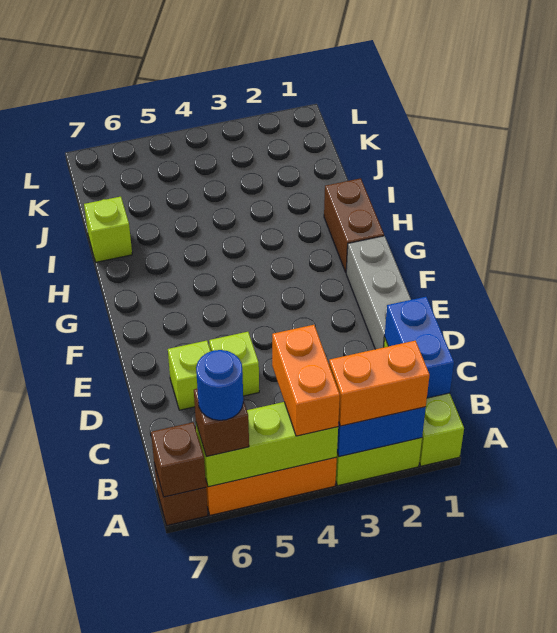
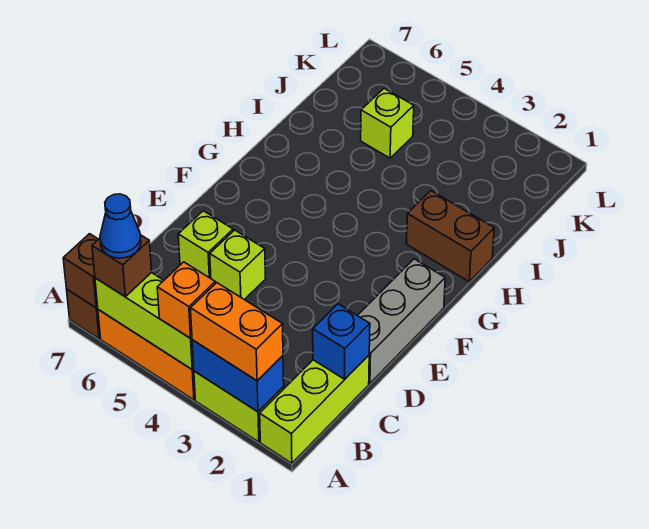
orange 1x2 brick [272,325,340,436] -> orange 1x1 brick [157,262,215,338]
blue 1x1 round brick [196,350,243,420] -> blue 1x1 cone [100,194,141,258]
blue 1x2 brick [385,297,454,398] -> blue 1x1 brick [313,304,370,379]
brown 1x2 brick [324,178,384,272] -> brown 1x2 brick turned to [406,191,494,282]
lime 1x1 brick [84,197,132,262] -> lime 1x1 brick moved to [361,88,414,158]

